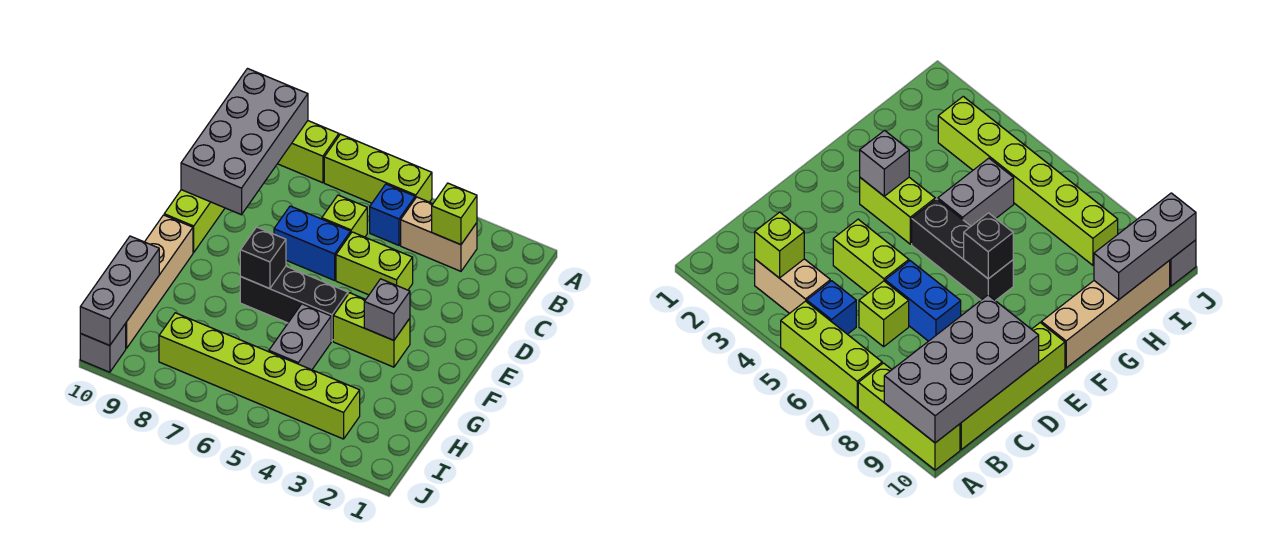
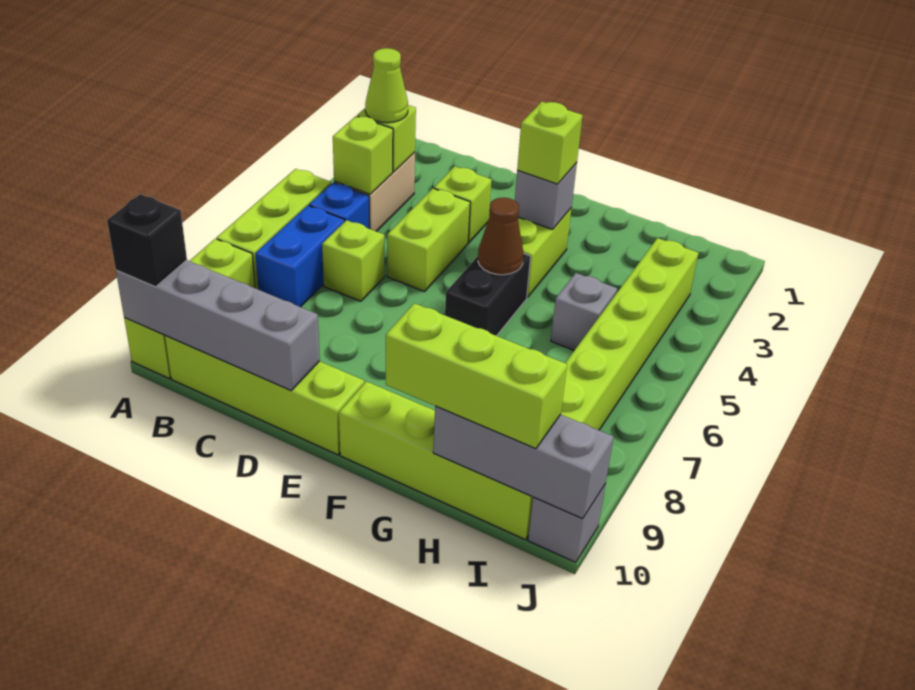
grey 2x4 brick [181,69,308,215] -> grey 1x4 brick [116,260,320,391]
none -> lime 1x1 cone [365,48,408,123]
none -> lime 1x1 brick [333,116,393,194]
none -> lime 1x1 brick [434,166,492,243]
blue 1x2 brick [274,206,351,280] -> blue 1x2 brick moved to [255,206,345,307]
none -> lime 1x1 brick [517,102,583,184]
black 1x3 brick [240,266,348,341] -> black 1x2 brick [445,253,531,336]
none -> brown 1x1 cone [478,198,523,275]
black 1x1 brick [240,227,286,289] -> black 1x1 brick moved to [107,194,187,287]
tan 1x4 brick [125,215,193,348] -> lime 1x4 brick [339,381,533,540]
grey 1x2 brick [269,304,331,370] -> grey 1x1 brick [551,273,617,350]
none -> lime 1x3 brick [386,303,567,449]

